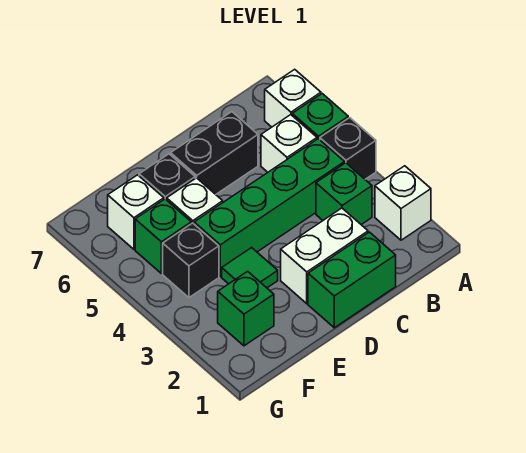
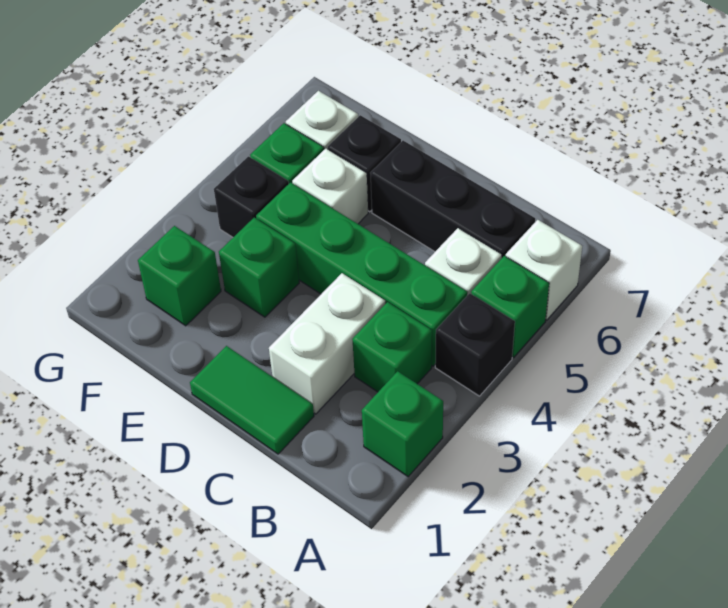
white 1x1 brick [375,166,431,240] -> green 1x1 brick [362,371,443,477]
green 1x2 brick [308,232,396,328] -> green 1x2 tile [190,346,314,454]
white 1x2 brick [281,208,368,304] -> white 1x2 brick turned to [269,273,385,414]
black 1x2 brick [171,112,258,194] -> black 1x3 brick [370,141,535,258]
green 1x1 tile [222,248,278,288] -> green 1x1 brick [219,218,299,317]

